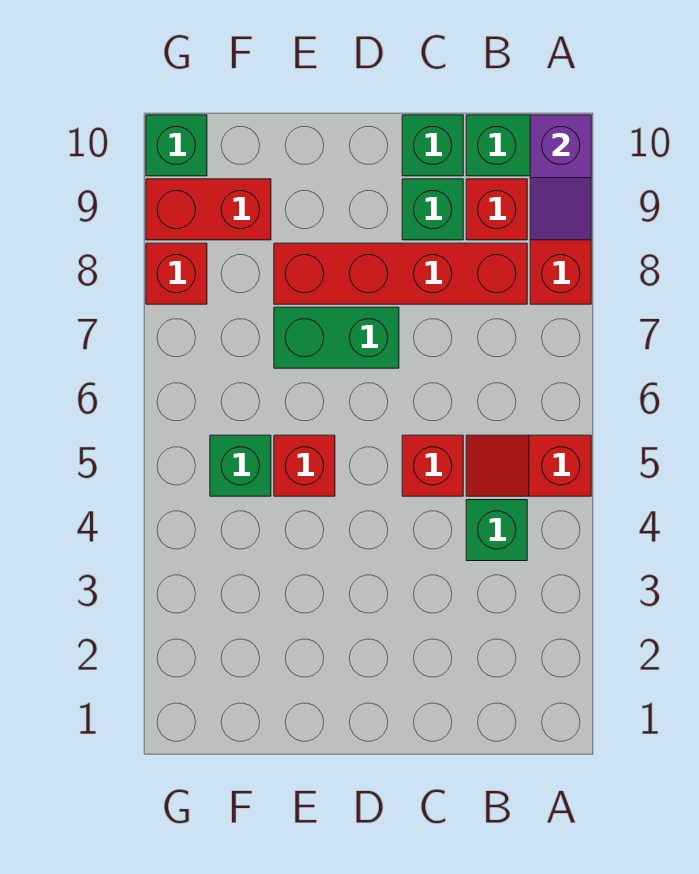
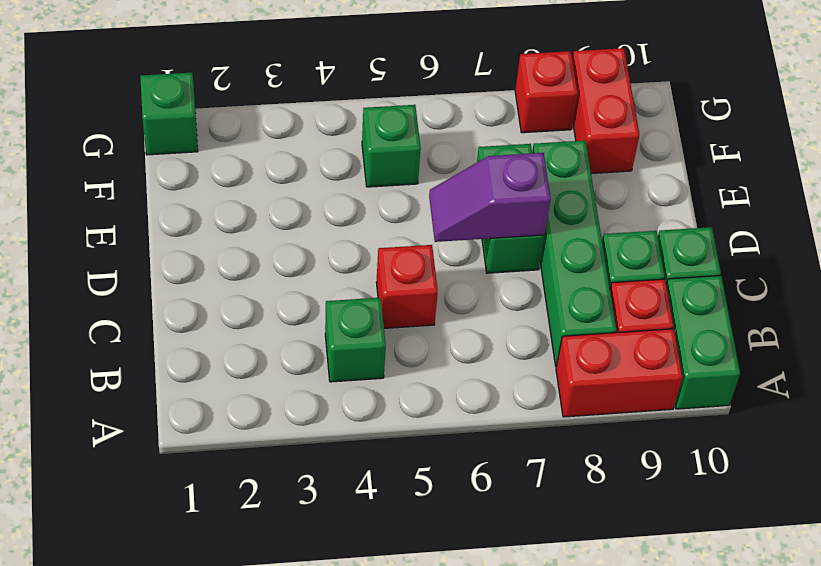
red 1x2 slope [466,435,591,496] -> none
purple 1x2 slope [530,115,591,240] -> purple 1x2 slope moved to [429,153,551,242]
red 1x4 brick [274,243,527,304] -> green 1x4 brick [532,141,616,366]
red 1x1 brick [274,435,335,496] -> none
green 1x1 brick [146,115,207,176] -> green 1x1 brick moved to [140,73,198,155]

